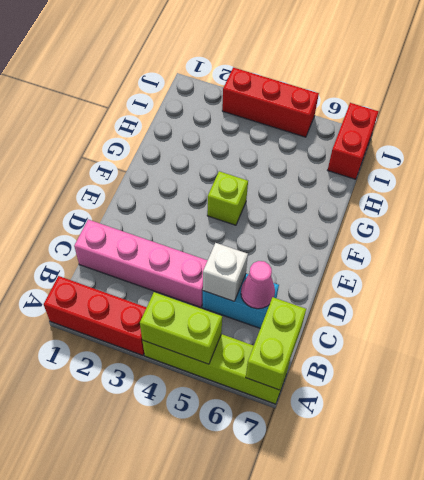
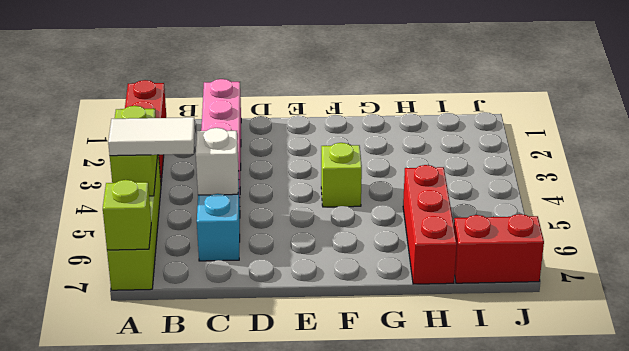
none -> white 1x2 tile [108,117,195,156]
lime 1x2 brick [246,297,306,390] -> lime 1x1 brick [103,180,151,250]
pink 1x1 cone [241,261,275,309] -> none
red 1x3 brick [222,67,319,137] -> red 1x3 brick moved to [403,165,457,284]

